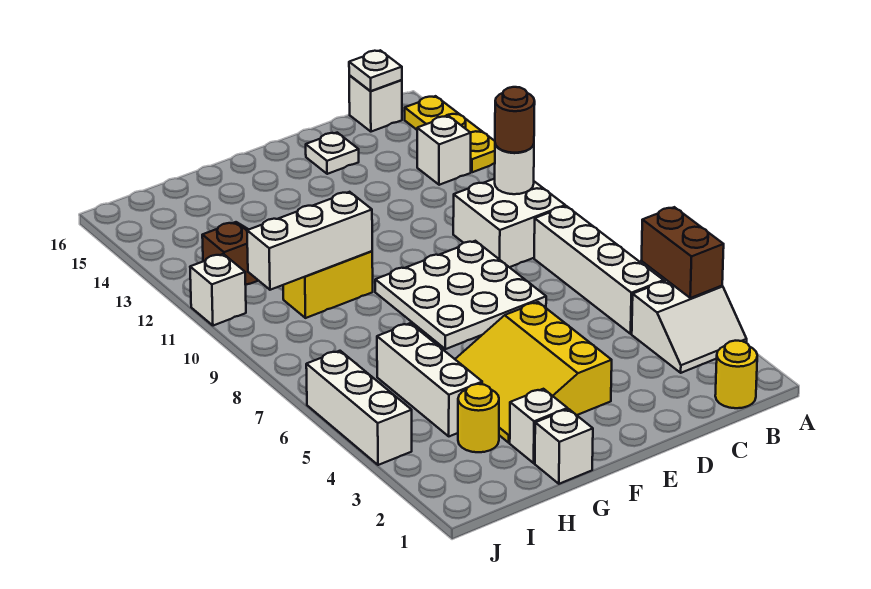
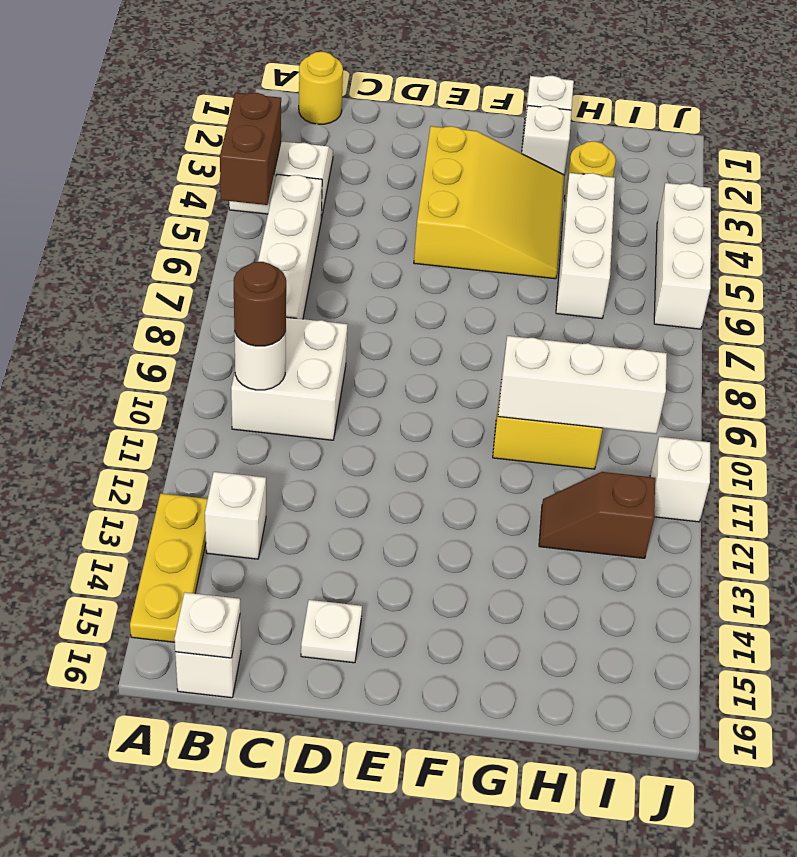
white 3x3 plate [375,241,546,349] -> none

